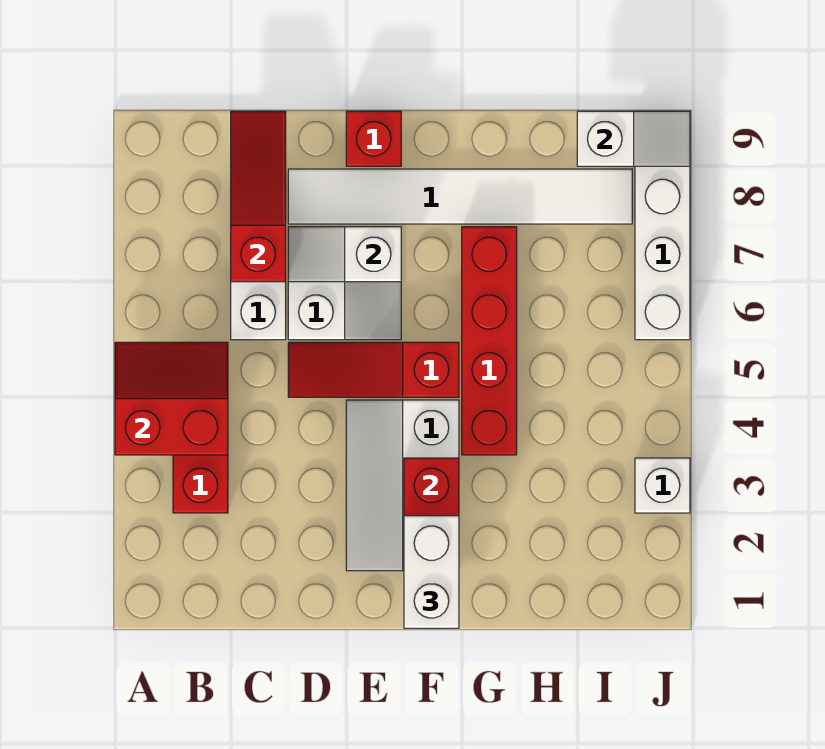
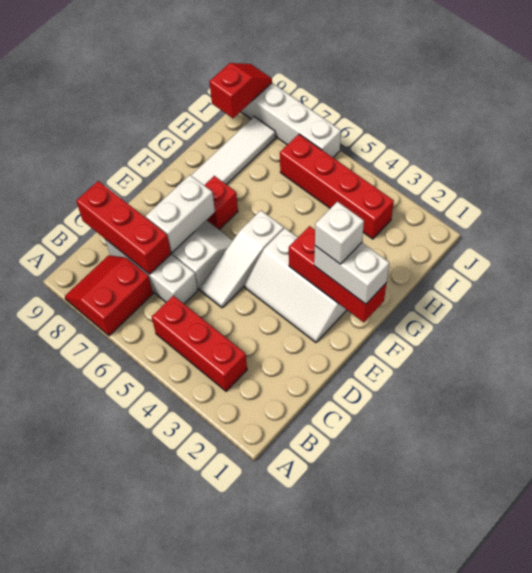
red 2x2 slope [115,342,228,455] -> red 2x2 slope moved to [65,255,153,336]
red 1x3 slope [231,111,286,282] -> red 1x3 brick [76,181,171,274]
red 1x3 slope [288,342,459,397] -> white 1x3 slope [199,211,284,308]
white 1x2 slope [288,227,401,282] -> white 1x2 brick [146,175,215,253]
red 1x1 brick [346,111,401,166] -> red 1x1 brick moved to [204,176,238,230]
red 1x4 brick [462,227,517,455] -> red 1x4 brick moved to [280,134,394,239]
white 1x2 slope [577,111,690,166] -> red 1x2 slope [209,63,272,118]
white 1x1 brick [635,458,690,513] -> white 1x1 brick moved to [315,202,364,264]

